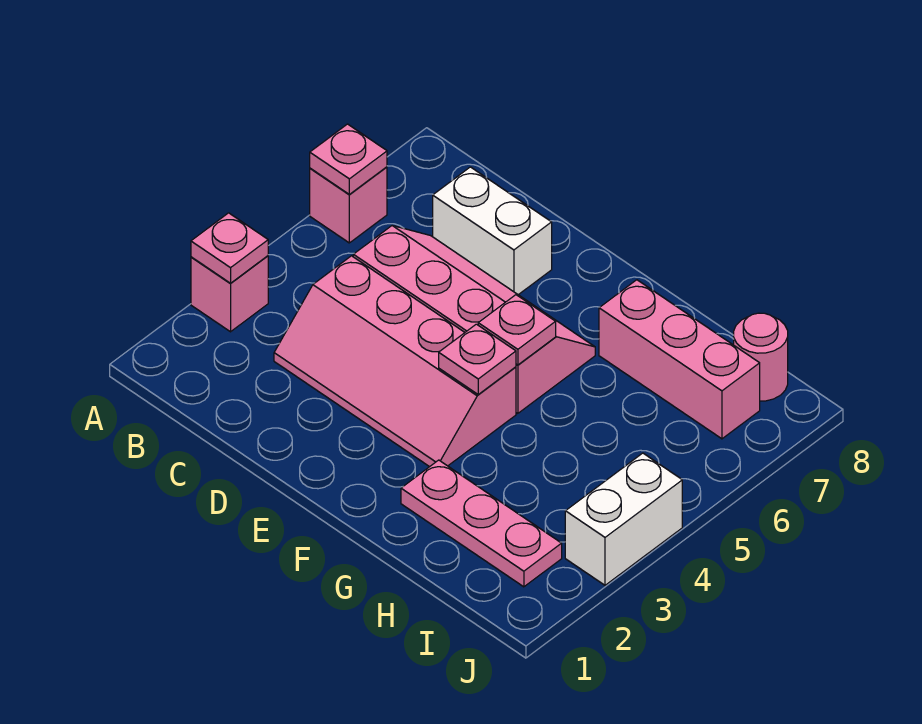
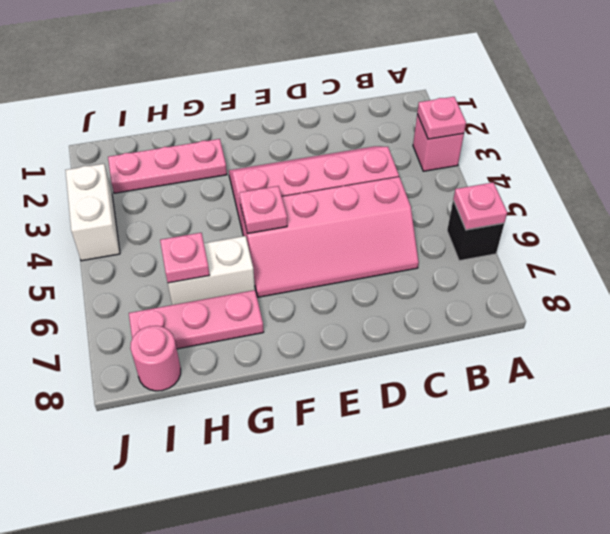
pink 1x1 brick [310,167,387,243] -> black 1x1 brick [447,201,504,261]
white 1x2 brick [433,167,552,295] -> white 1x2 brick moved to [168,236,255,305]
pink 1x1 plate [439,324,516,394] -> pink 1x1 plate moved to [160,233,210,283]
pink 1x3 brick [599,280,760,439] -> pink 1x3 plate [129,290,264,349]

